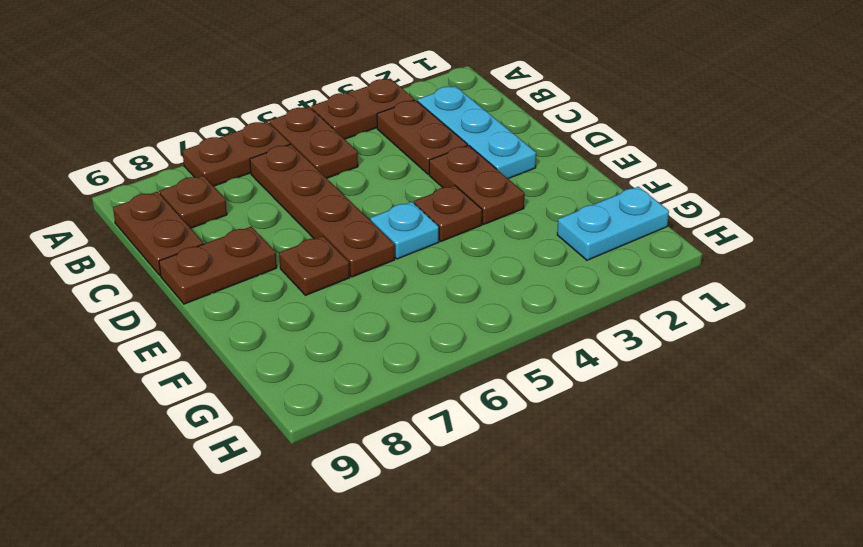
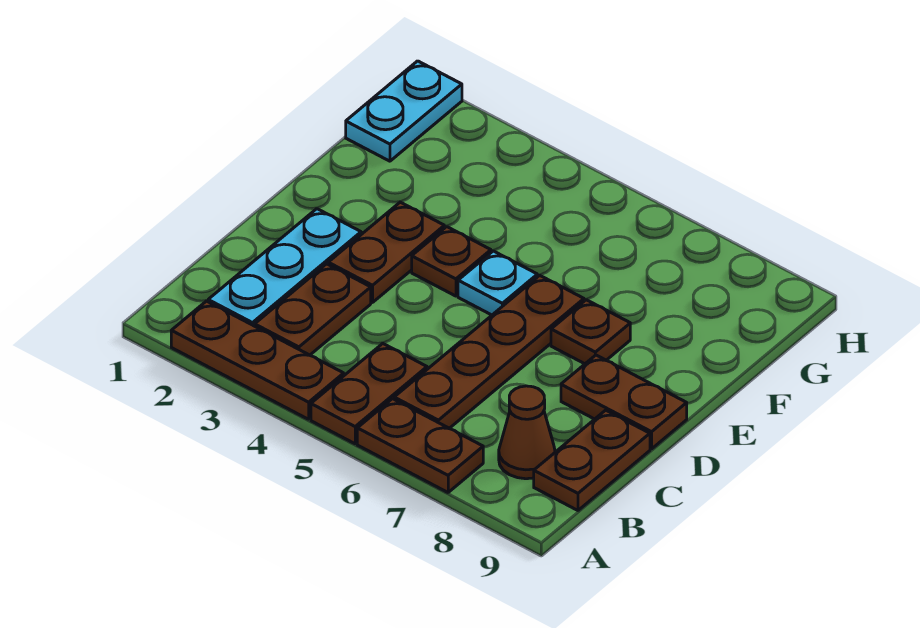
brown 1x2 plate [311,79,414,139] -> brown 1x3 plate [171,301,344,419]
brown 1x1 plate [160,175,227,228] -> brown 1x1 cone [499,386,555,479]
cyan 1x2 plate [557,187,669,260] -> cyan 1x2 plate turned to [346,61,462,161]

